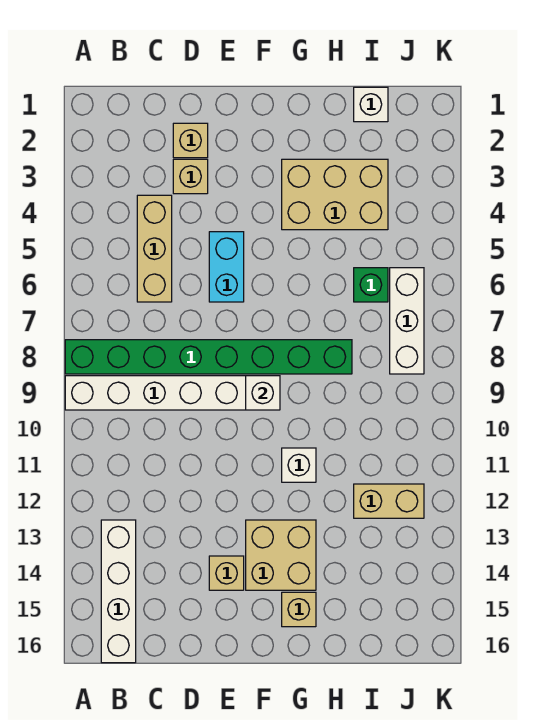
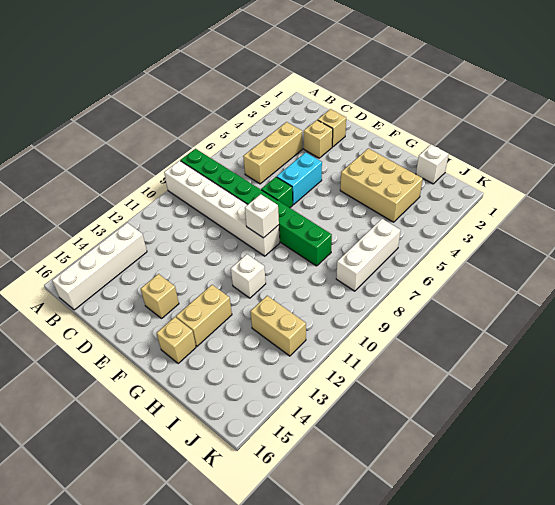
tan 2x2 brick [246,520,316,590] -> tan 1x2 brick [176,285,232,346]
green 1x1 brick [354,268,388,302] -> green 1x1 brick moved to [261,177,293,208]

